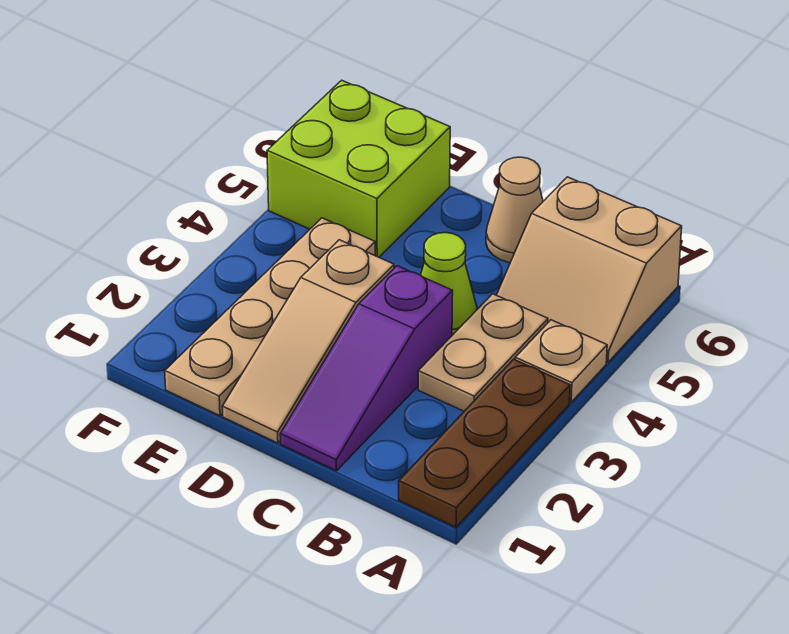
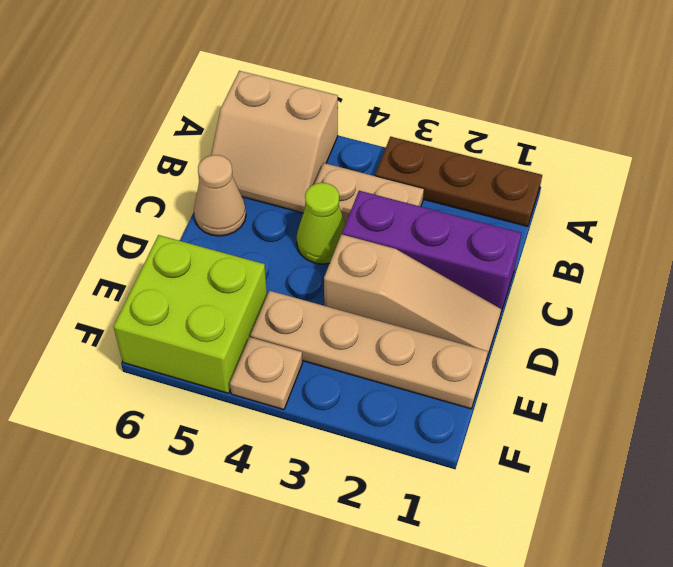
tan 1x1 plate [515,320,607,402] -> tan 1x1 plate moved to [230,337,303,410]
tan 2x2 slope [497,177,682,362] -> tan 2x2 slope turned to [211,71,338,213]
purple 1x3 slope [280,266,453,471] -> purple 1x3 brick [342,191,521,312]

